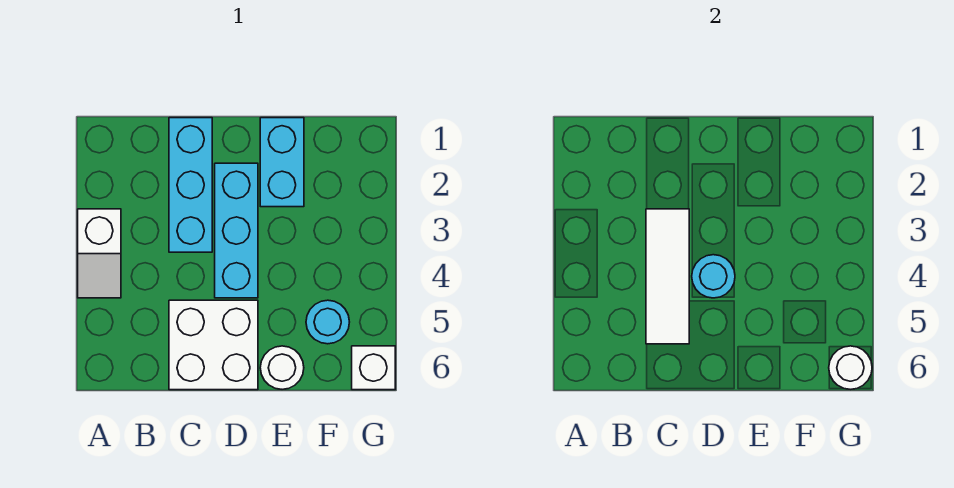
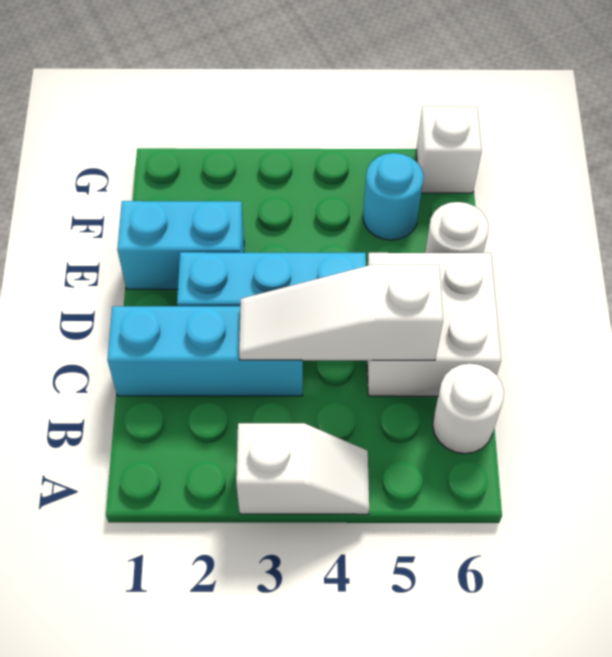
white 1x3 tile [646,209,689,344] -> white 1x3 slope [239,264,443,361]
cyan 1x1 round brick [692,255,735,298] -> none
white 1x1 round brick [829,346,872,389] -> white 1x1 round brick moved to [433,364,504,454]

